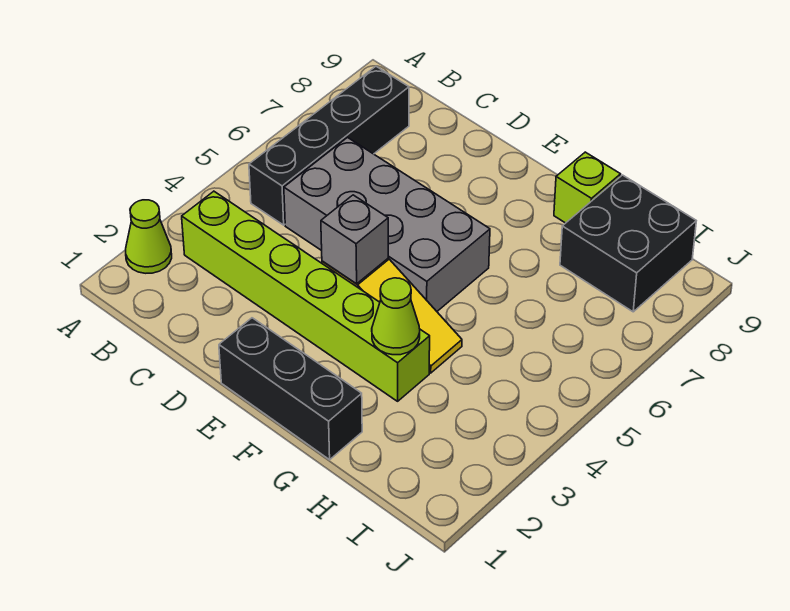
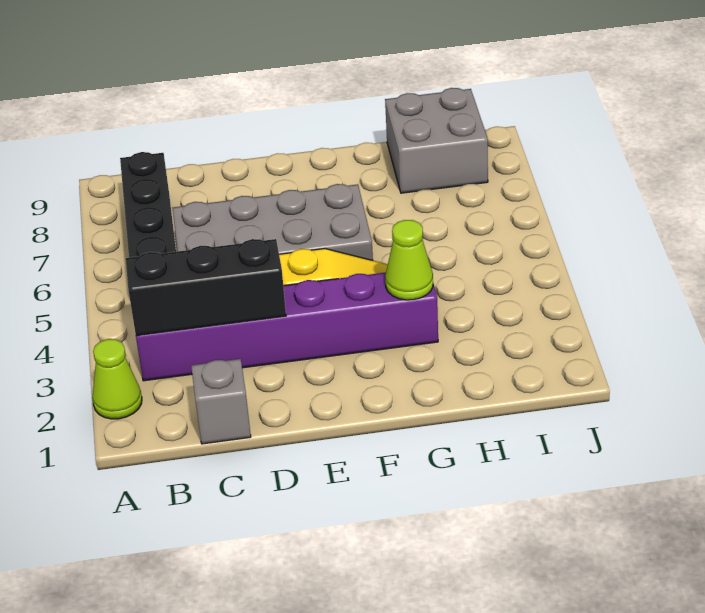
lime 1x6 brick [182,191,430,401] -> purple 1x6 brick [136,272,438,381]
black 1x3 brick [219,318,362,460] -> black 1x3 brick moved to [126,239,286,336]
grey 1x1 brick [321,195,388,284] -> grey 1x1 brick moved to [191,359,251,444]
lime 1x1 brick [554,152,621,223] -> none
black 2x2 brick [560,175,696,312] -> grey 2x2 brick [385,88,488,193]

